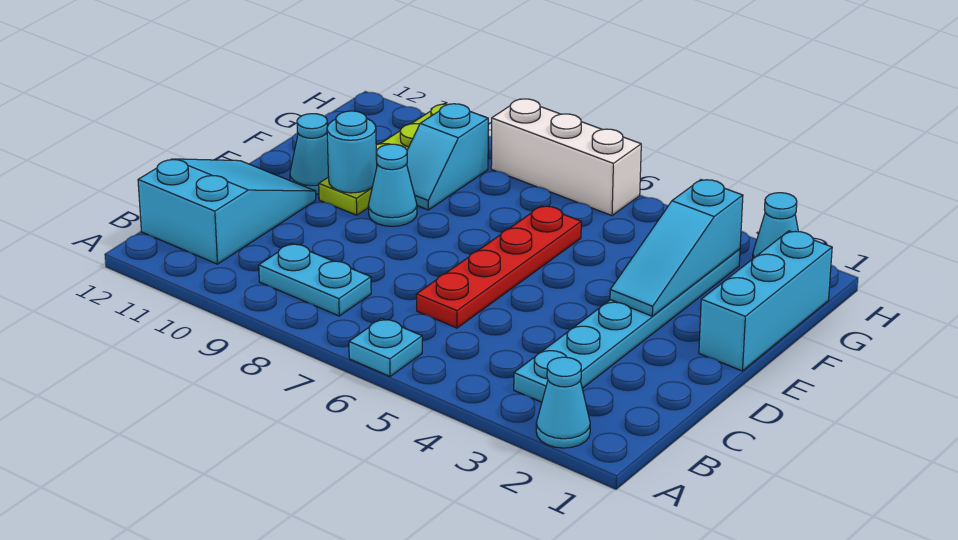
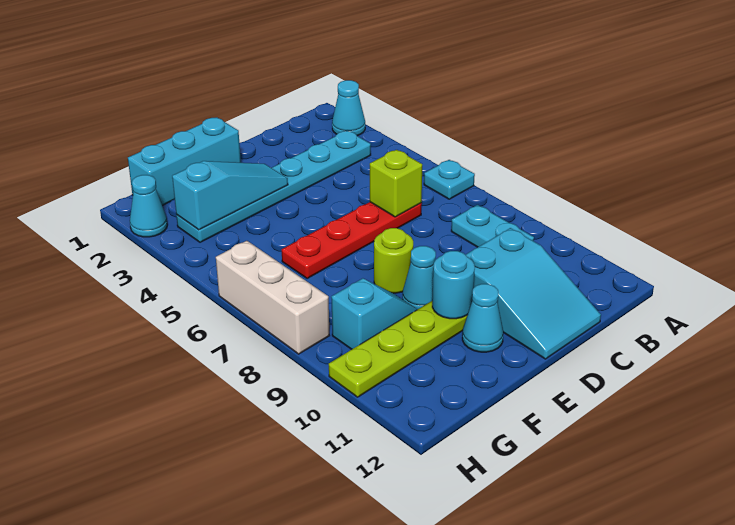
cyan 2x3 slope [138,159,316,264] -> cyan 2x3 slope turned to [466,228,601,359]
none -> lime 1x1 brick [370,150,422,217]
none -> lime 1x1 round brick [374,228,413,293]

